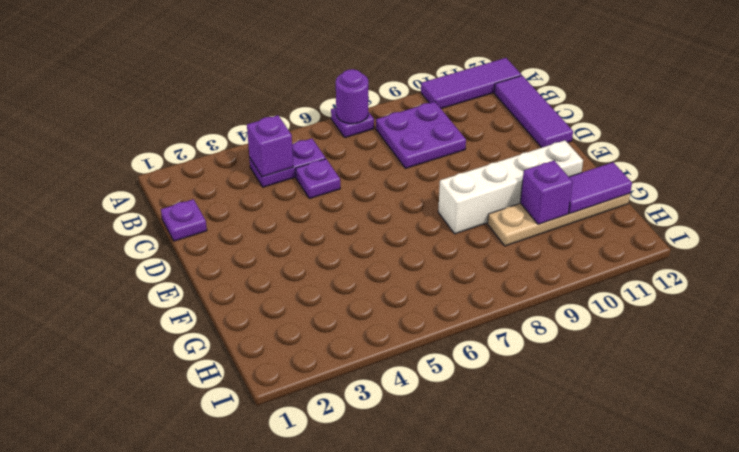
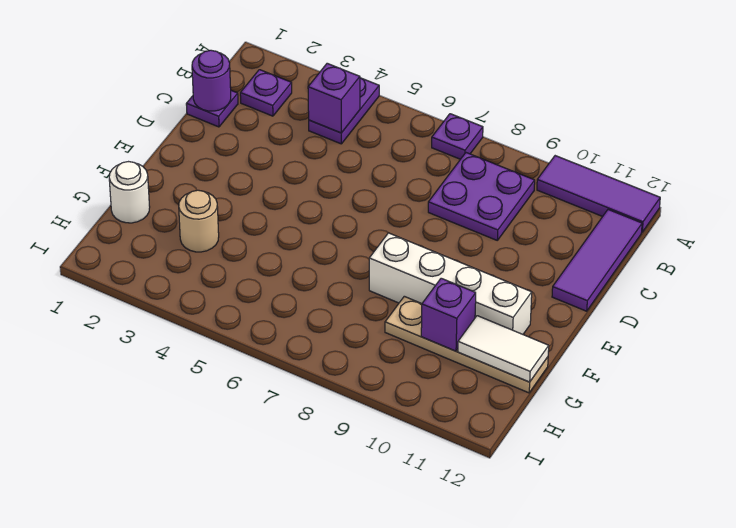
purple 1x1 round brick [336,69,368,124] -> purple 1x1 round brick moved to [192,50,231,111]
purple 1x2 plate [249,139,326,187] -> purple 1x2 plate turned to [309,78,379,144]
purple 1x1 plate [296,159,340,199] -> purple 1x1 plate moved to [240,70,292,116]
none -> white 1x1 round brick [109,162,150,223]
none -> tan 1x1 round brick [179,190,219,252]
purple 1x2 tile [569,162,632,214] -> white 1x2 tile [458,316,549,382]

